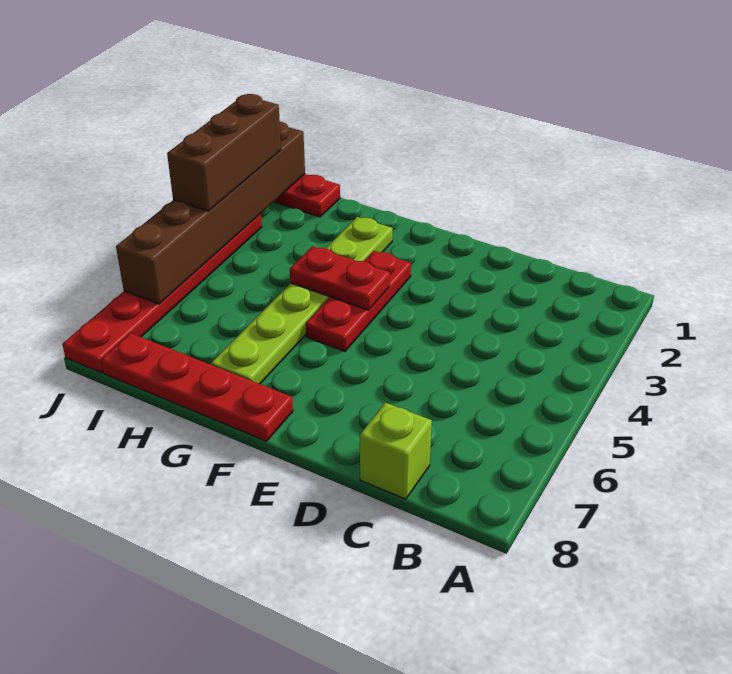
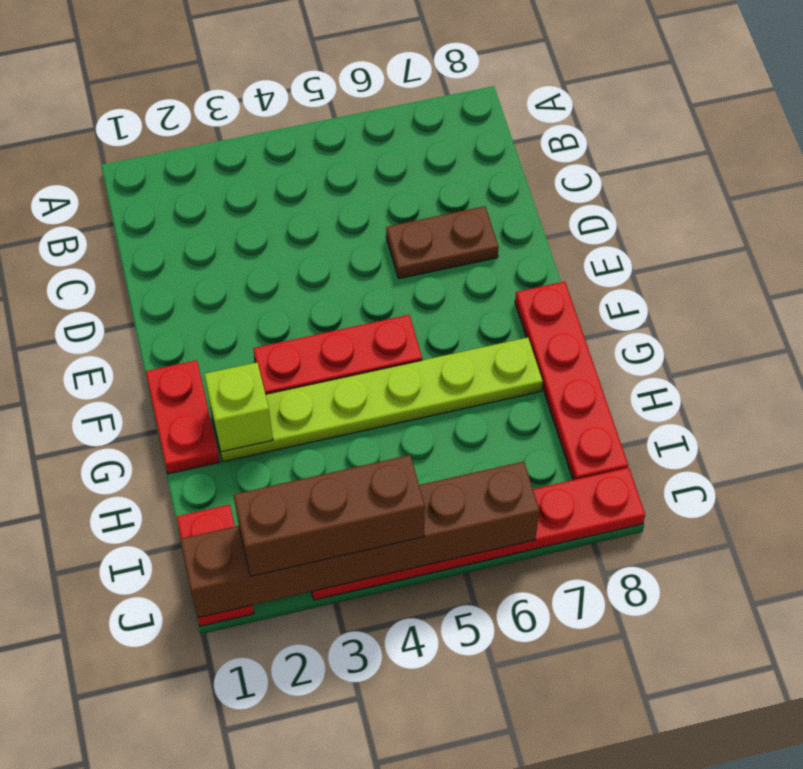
lime 1x1 brick [360,403,432,499] -> lime 1x1 brick moved to [204,362,273,452]
none -> brown 1x2 plate [386,206,499,279]
red 1x2 plate [290,246,390,310] -> red 1x2 plate moved to [146,360,220,474]

